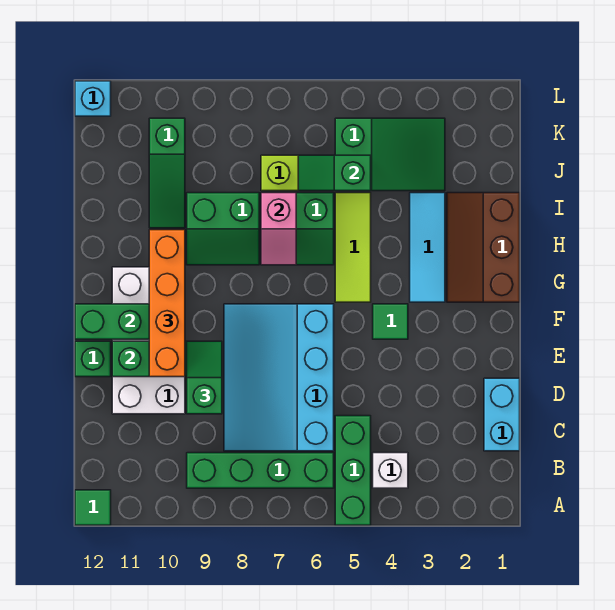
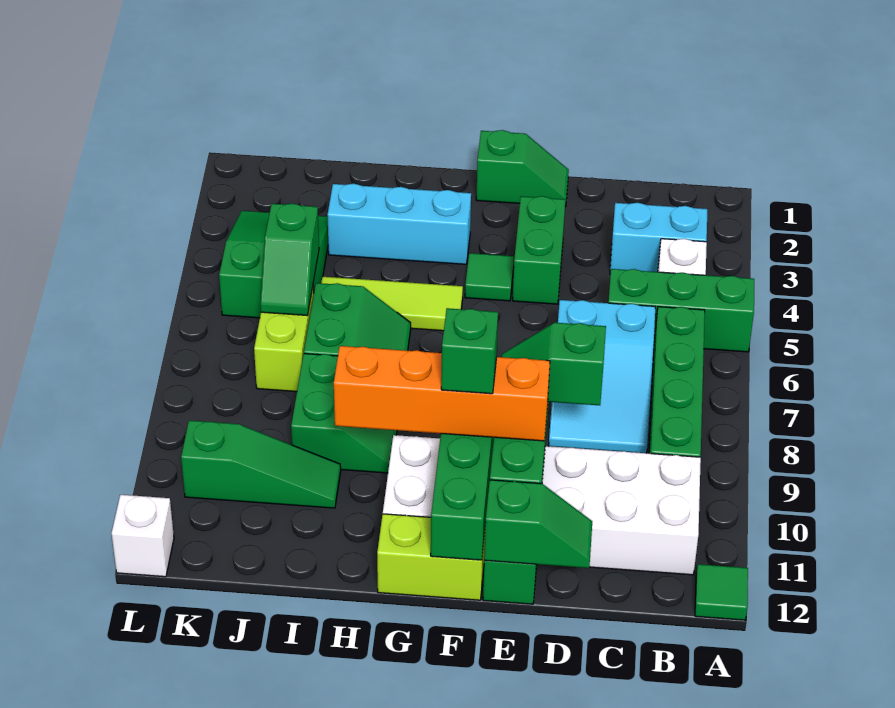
cyan 1x2 brick [484,378,520,451] -> cyan 1x2 brick moved to [610,203,708,274]
cyan 3x4 slope [224,304,334,451] -> cyan 2x3 slope [549,300,655,453]
white 2x4 brick [112,267,185,414] -> white 2x6 brick [383,435,701,575]
none -> green 1x2 slope [484,480,592,568]
none -> green 1x2 slope [476,130,569,207]
none -> green 1x2 brick [513,196,565,304]
none -> green 1x1 brick [441,308,498,394]
none -> lime 1x2 brick [377,514,486,600]
brown 2x3 slope [447,193,520,302] -> none
cyan 1x3 tile [410,193,445,302] -> cyan 1x3 brick [328,184,471,264]
pink 1x2 slope [261,193,296,265] -> none
cyan 1x1 brick [75,81,111,116] -> white 1x1 brick [111,495,174,577]

